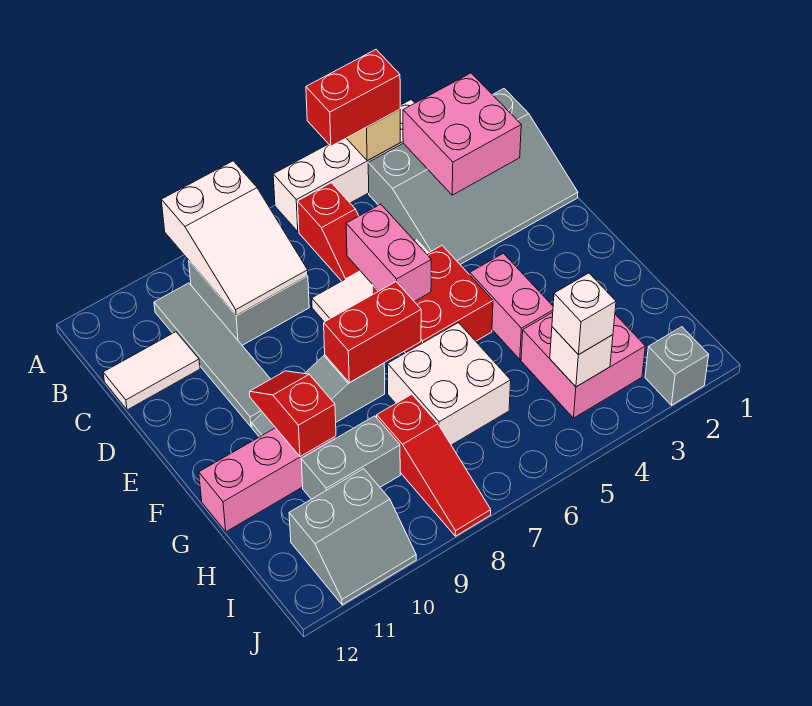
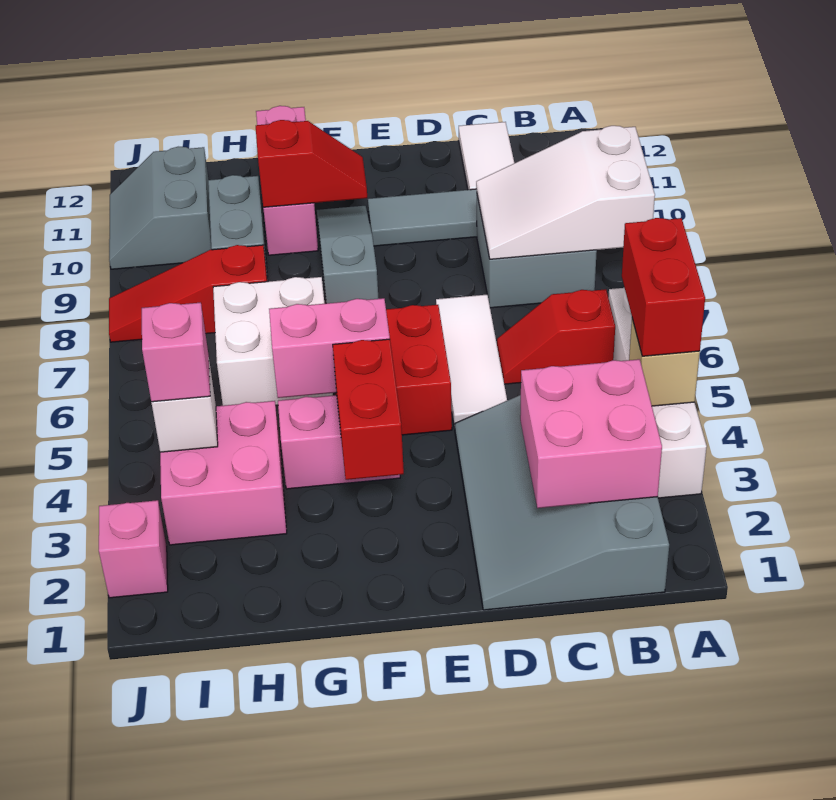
pink 1x2 brick [346,204,431,301] -> pink 1x2 brick moved to [269,298,390,398]
red 1x2 brick [324,282,421,383] -> red 1x2 brick moved to [333,339,404,480]
white 1x1 brick [552,273,616,355] -> pink 1x1 brick [142,303,210,402]
grey 1x1 brick [645,327,709,405] -> pink 1x1 brick [99,500,168,598]

